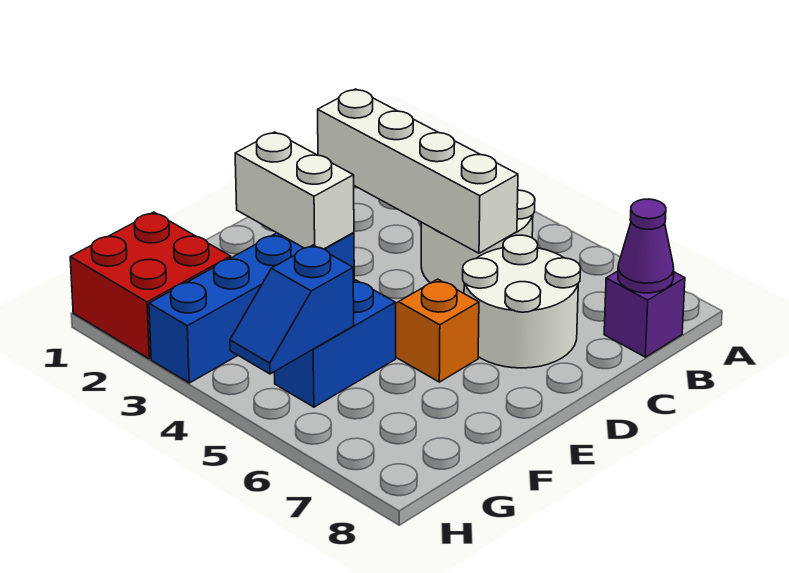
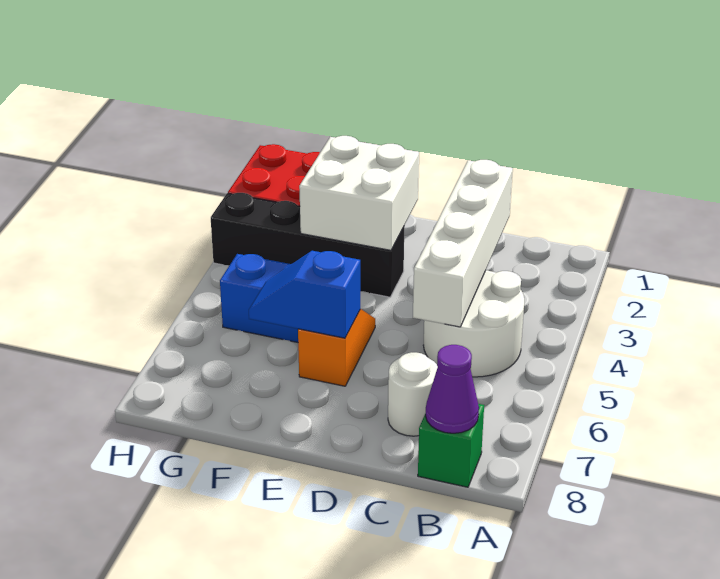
purple 1x1 brick [604,271,685,357] -> green 1x1 brick [418,404,484,487]
white 2x2 round brick [463,235,581,368] -> white 1x1 round brick [388,352,438,436]
white 1x2 brick [235,132,354,249] -> white 2x2 brick [299,136,419,250]
blue 1x4 brick [149,233,354,383] -> black 1x4 brick [211,193,404,297]
blue 1x2 slope [230,245,354,374] -> blue 1x2 slope moved to [249,251,360,338]

